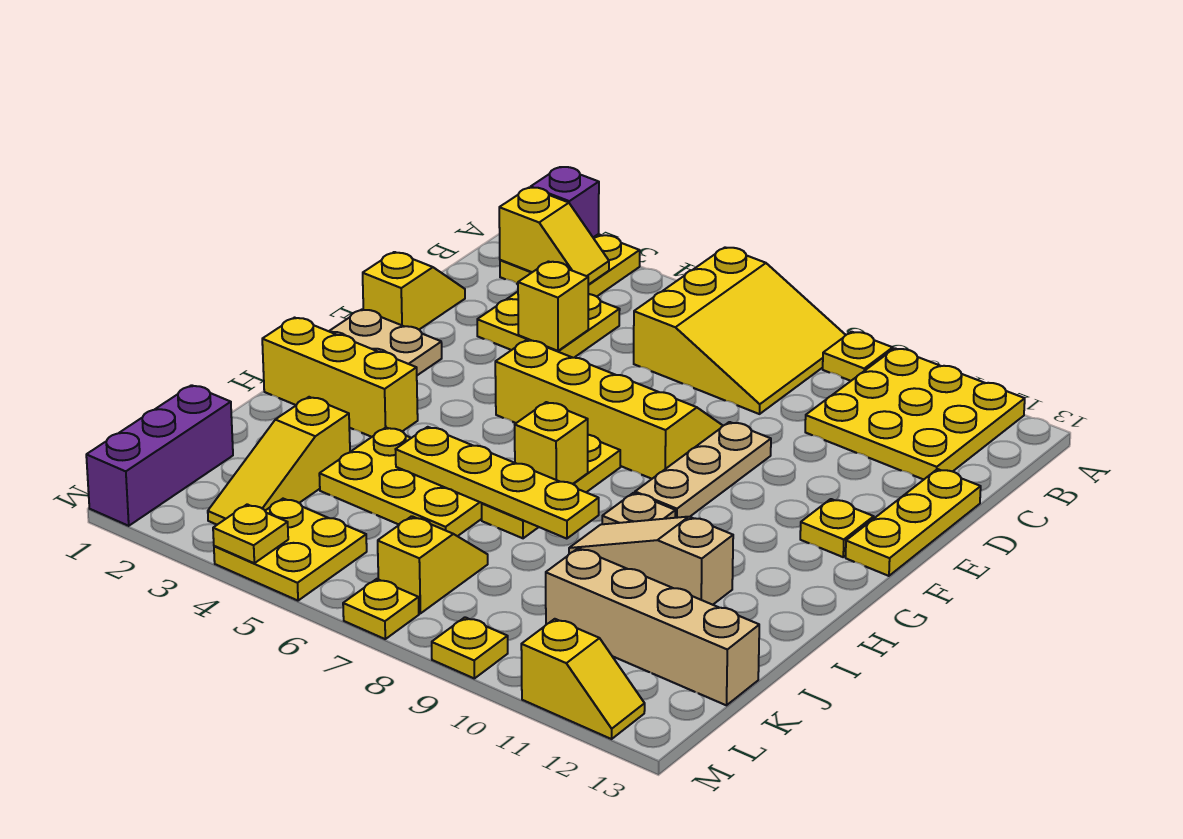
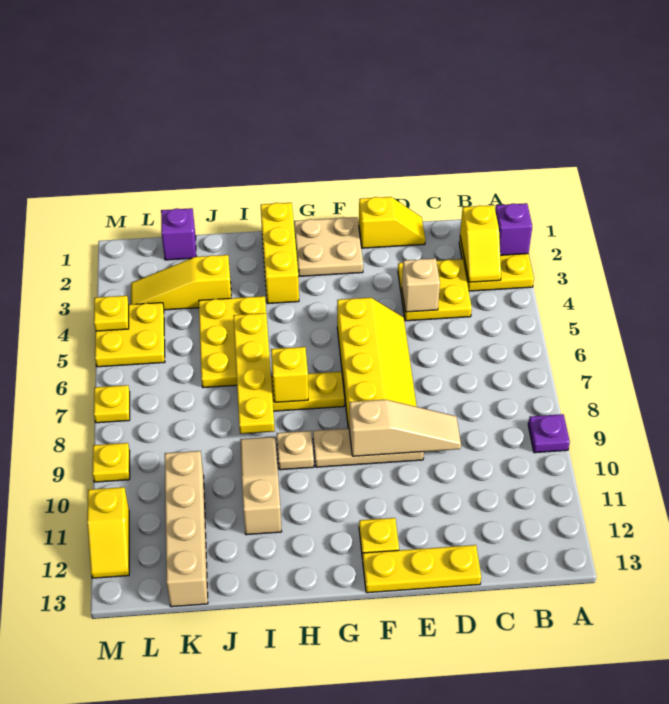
yellow 3x3 slope [634,247,846,414] -> none
yellow 1x1 plate [823,332,893,381] -> purple 1x1 plate [528,414,570,453]
yellow 3x3 plate [805,348,1025,480] -> none
yellow 1x1 brick [518,262,588,351] -> tan 1x1 brick [402,258,440,312]
none -> tan 1x3 slope [349,400,461,456]
purple 1x3 brick [86,385,233,526] -> purple 1x1 brick [161,208,196,260]
yellow 1x2 slope [378,516,488,614] -> none

